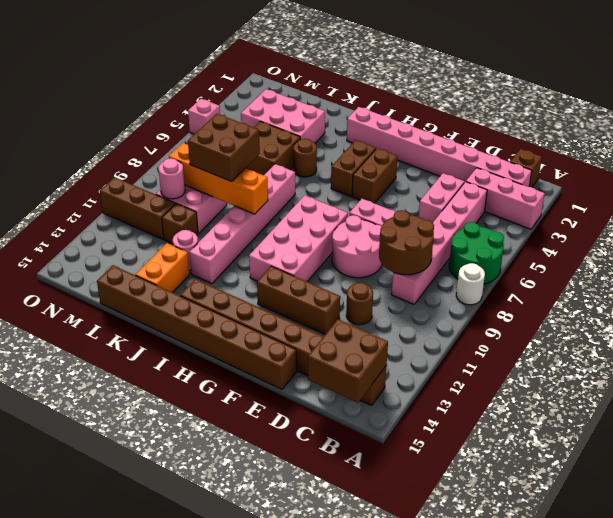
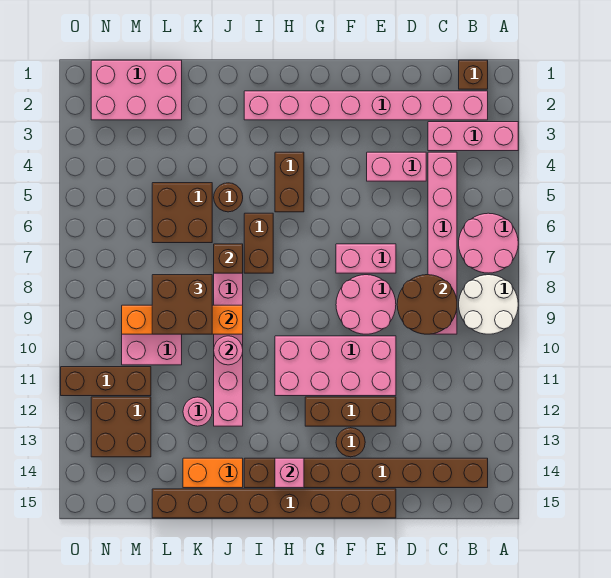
green 2x2 round brick [449,222,504,284] -> pink 2x2 round brick [459,213,518,273]
white 1x1 round brick [456,263,485,305] -> white 2x2 round brick [459,275,518,334]
brown 2x2 brick [308,319,388,402] -> brown 2x2 brick moved to [91,397,151,457]
pink 1x2 brick [419,173,464,222] -> pink 1x2 brick turned to [367,152,426,181]
brown 1x1 round brick [346,283,373,325] -> brown 1x1 round brick moved to [336,428,365,457]
brown 1x2 brick [352,148,397,203] -> brown 1x2 brick moved to [244,213,273,273]
pink 2x4 brick [249,195,348,282] -> pink 2x4 brick turned to [275,336,396,396]
pink 2x3 brick [241,89,325,143] -> pink 2x3 brick moved to [91,60,182,120]
orange 1x2 brick [135,243,190,293] -> orange 1x2 brick turned to [183,458,243,488]
brown 1x1 brick [162,204,198,244] -> brown 1x1 brick moved to [214,244,243,273]
pink 1x1 round brick [158,158,185,199] -> pink 1x1 round brick moved to [214,336,243,365]
pink 1x1 brick [188,99,220,134] -> pink 1x1 brick moved to [275,458,304,488]

